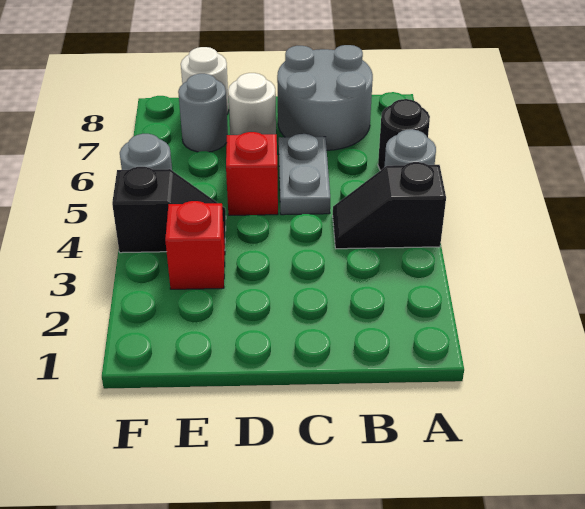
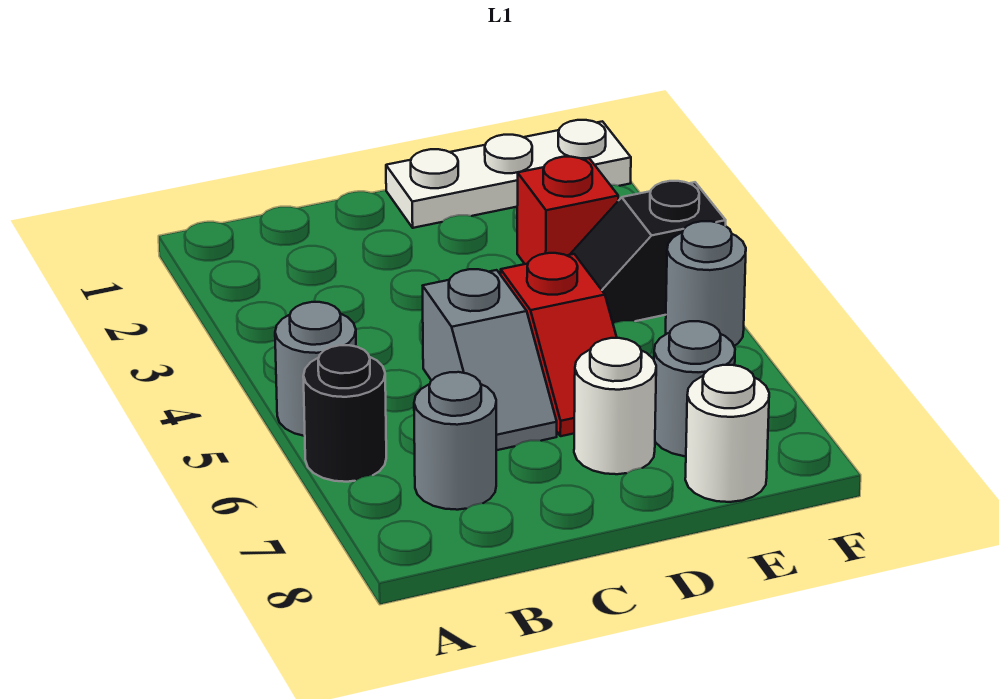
black 1x2 slope [333,162,446,249] -> none
grey 2x2 round brick [277,45,373,150] -> grey 1x1 round brick [414,372,496,510]
grey 1x2 plate [279,134,330,215] -> grey 1x2 slope [423,269,557,450]
none -> white 1x3 plate [386,120,631,228]

